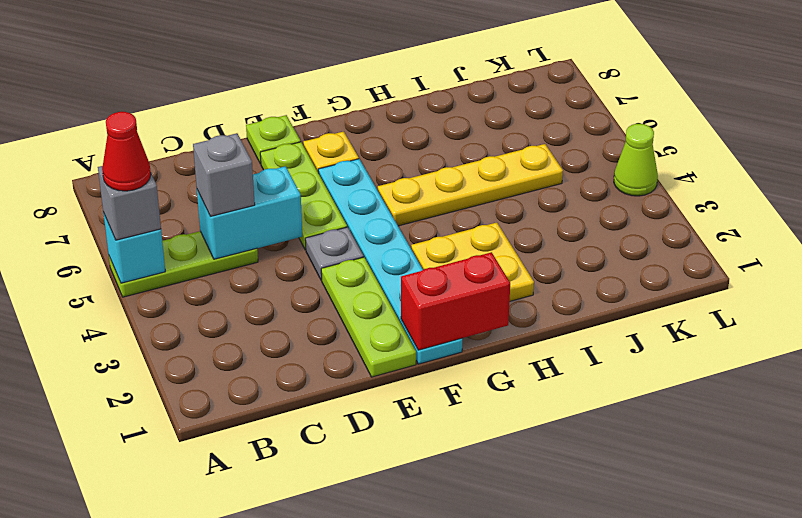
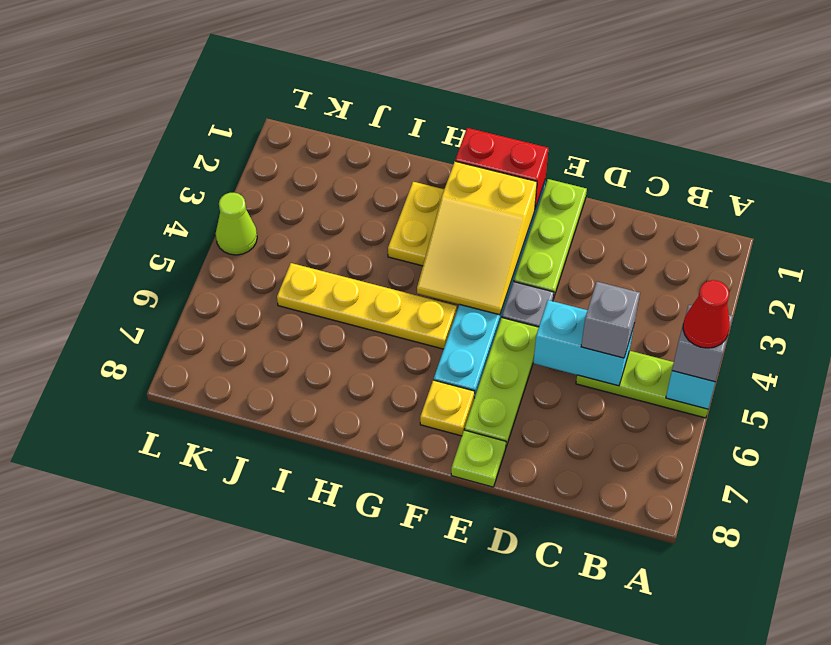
none -> yellow 2x3 slope [417,161,537,315]

